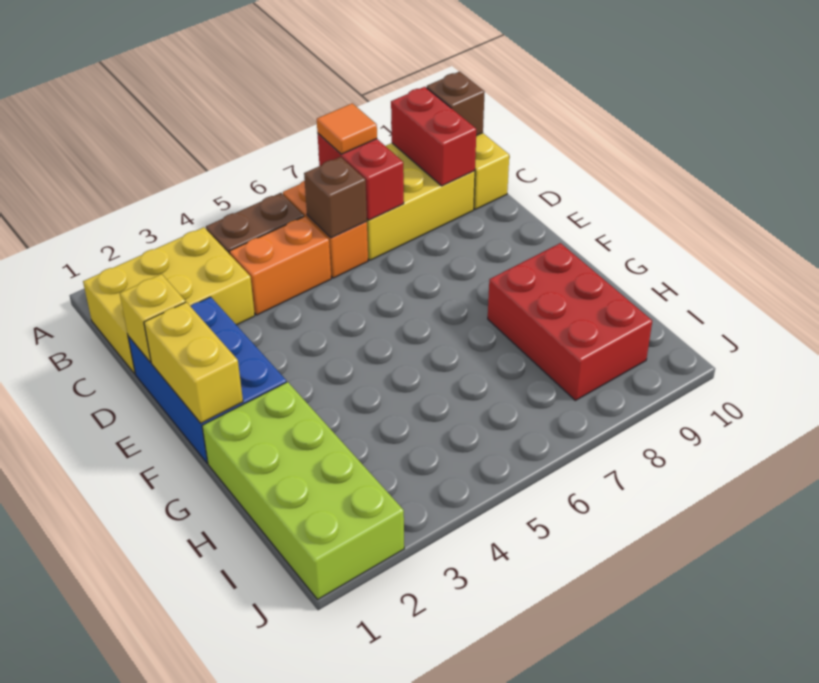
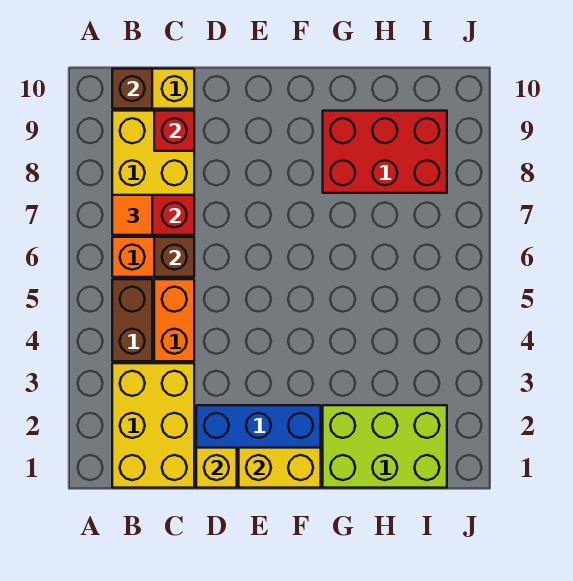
red 1x2 brick [391,87,476,186] -> red 1x1 brick [154,111,194,151]
lime 2x4 brick [202,382,404,599] -> lime 2x3 brick [323,405,447,488]

